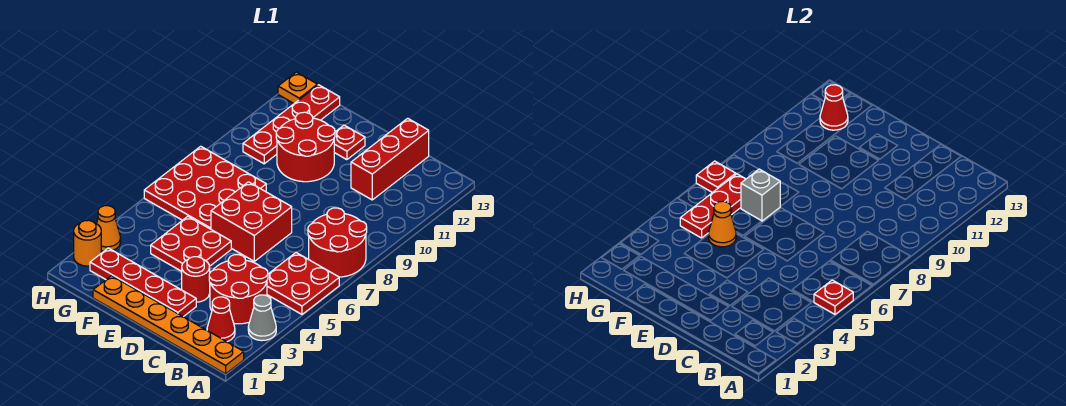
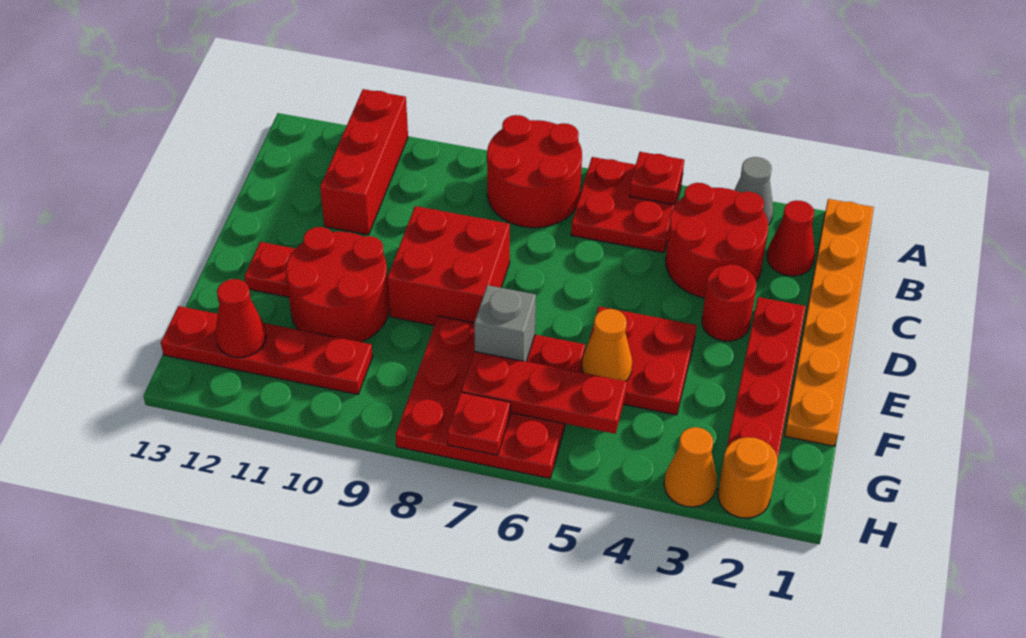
red 1x3 brick [351,118,429,200] -> red 1x3 brick turned to [320,89,408,235]
red 2x2 brick [211,182,292,261] -> red 2x2 brick moved to [387,206,510,325]
orange 1x1 plate [278,72,318,103] -> none

